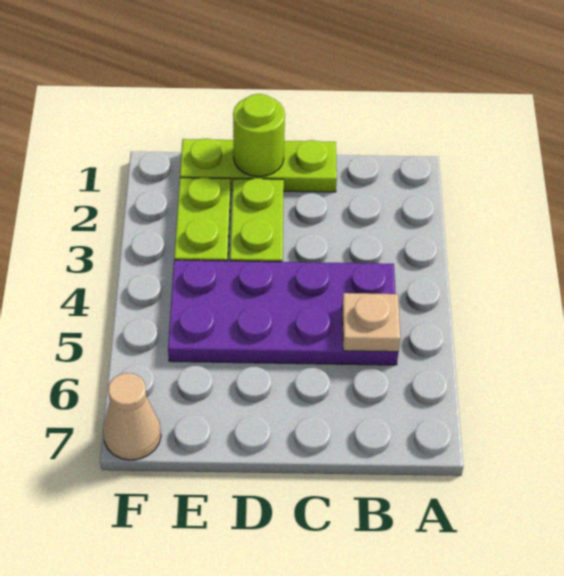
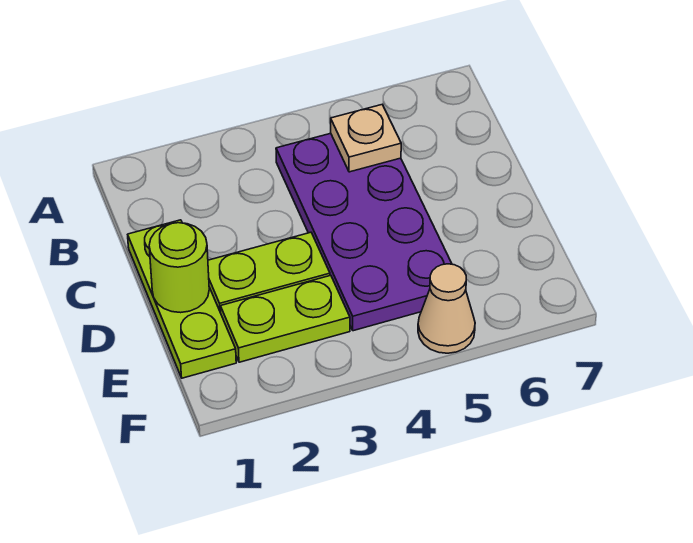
tan 1x1 cone [103,373,161,460] -> tan 1x1 cone moved to [418,264,475,353]

